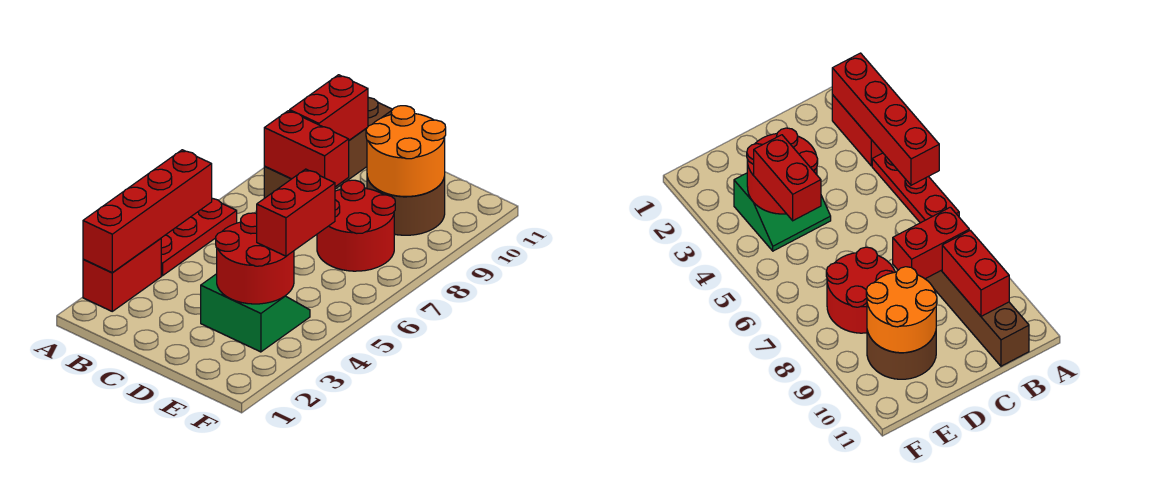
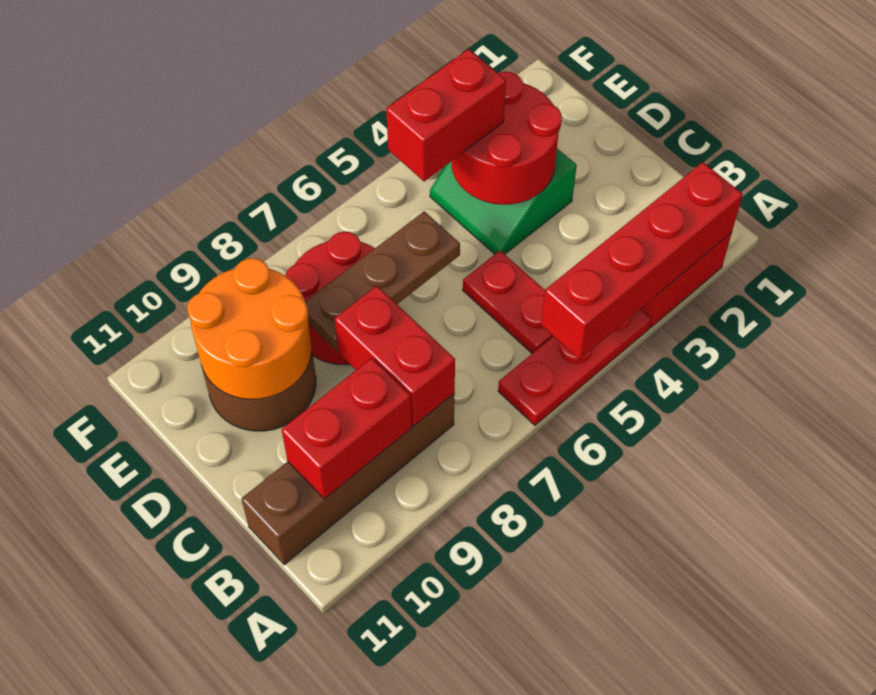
none -> red 1x2 plate [463,251,553,353]
none -> brown 1x3 plate [305,211,460,351]

